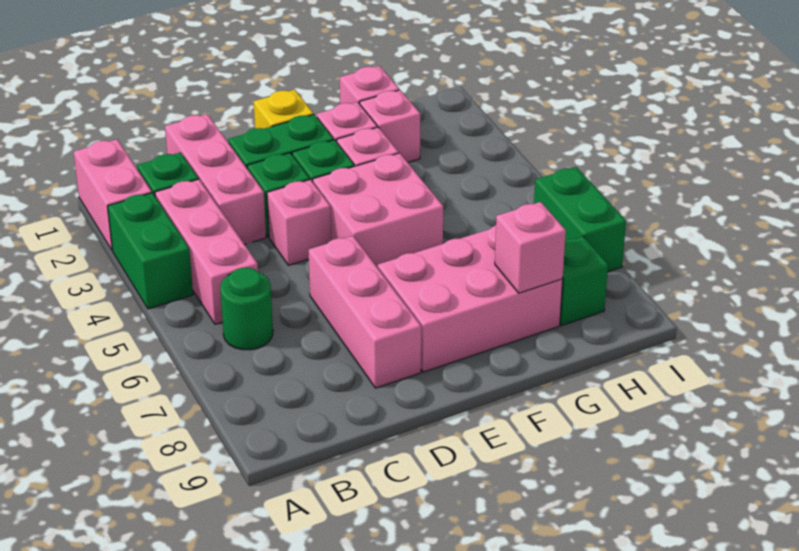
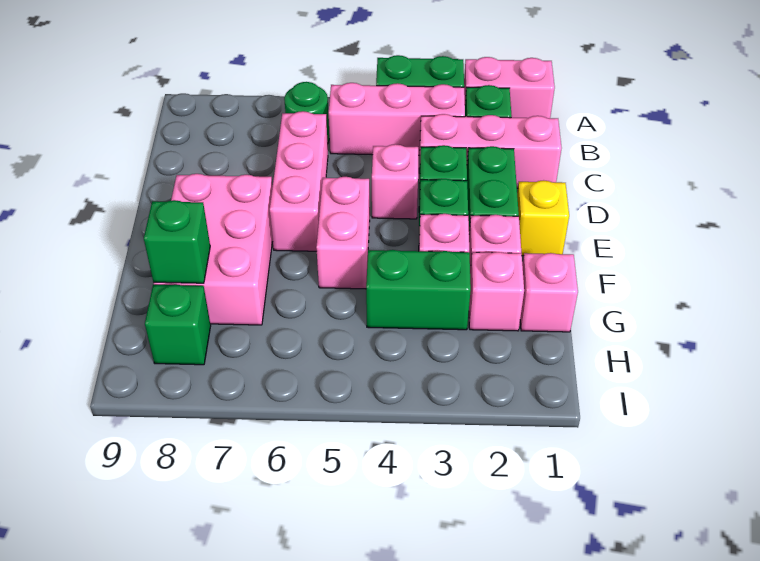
pink 1x3 brick [309,236,421,388] -> pink 1x3 brick turned to [270,111,328,251]
pink 2x2 brick [313,153,443,268] -> pink 1x2 brick [316,177,370,289]
pink 1x1 brick [495,202,566,293] -> green 1x1 brick [144,200,210,283]
green 1x2 brick [534,167,626,272] -> green 1x2 brick moved to [366,250,471,330]

